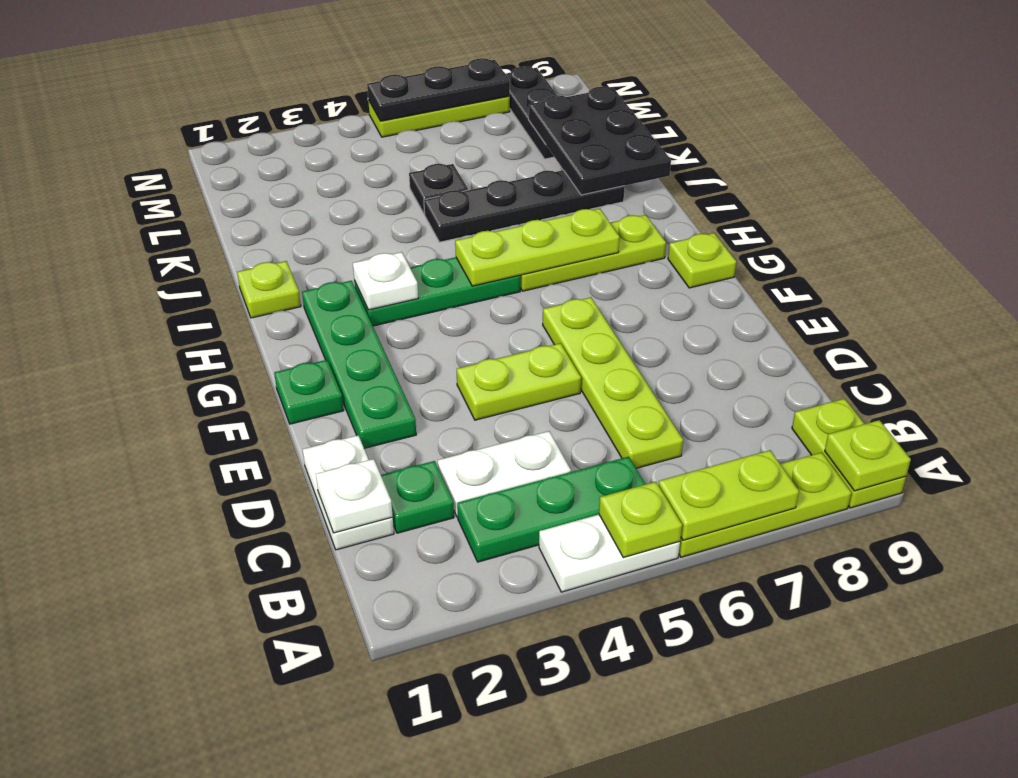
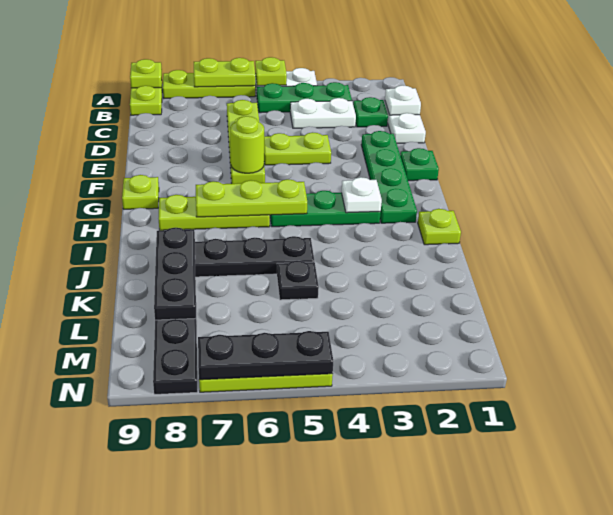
none -> lime 1x1 round brick [230,116,264,173]
black 2x3 plate [529,87,671,195] -> black 1x3 plate [154,228,196,320]

